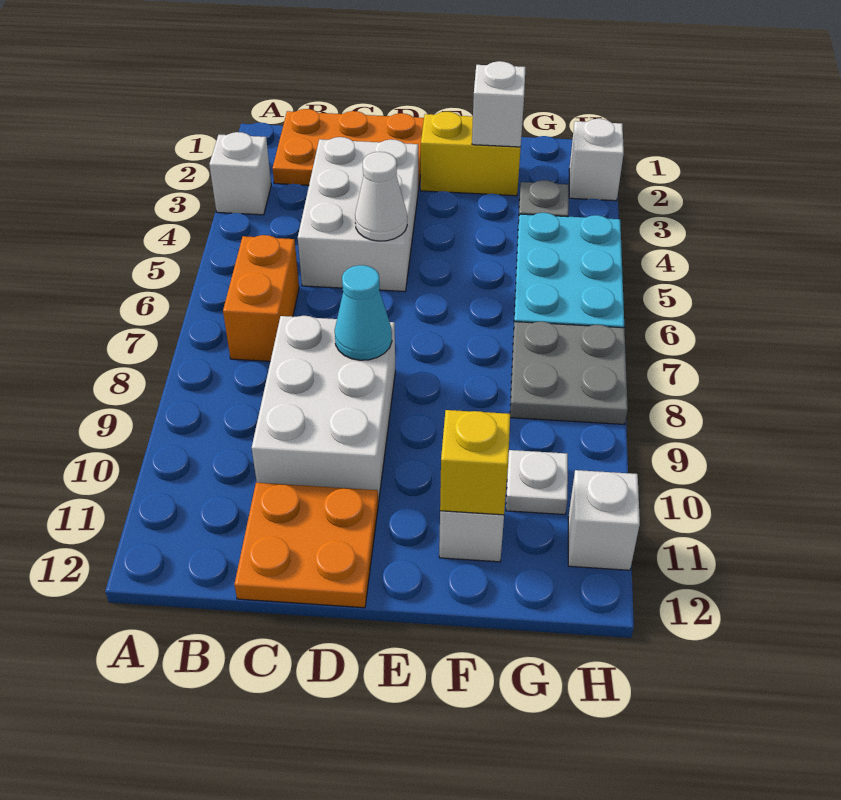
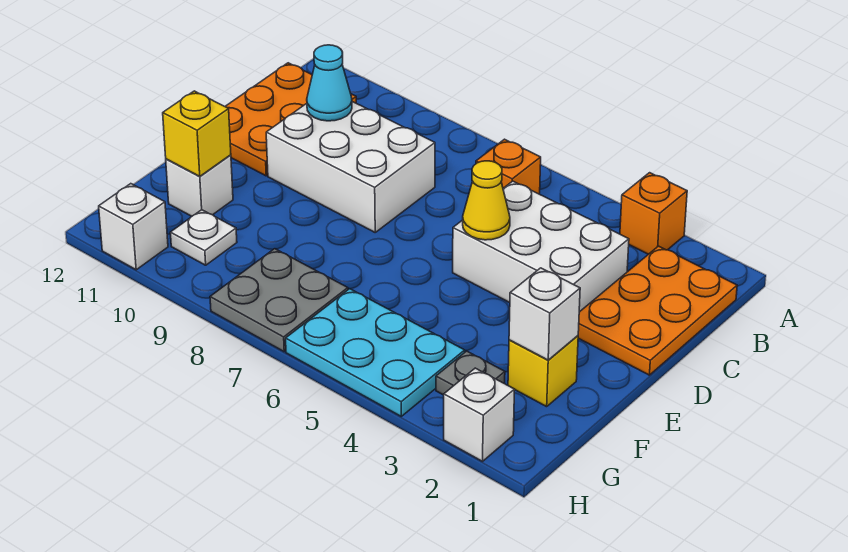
white 1x1 brick [209,132,271,215] -> orange 1x1 brick [620,173,687,254]
orange 1x2 brick [223,235,299,361] -> orange 1x1 brick [476,139,541,194]
orange 2x2 plate [234,483,378,608] -> orange 2x3 plate [225,63,356,176]
white 1x1 cone [355,152,407,241] -> yellow 1x1 cone [463,161,510,240]
cyan 1x1 cone [335,265,392,360] -> cyan 1x1 cone moved to [307,45,352,121]
yellow 1x2 brick [421,112,521,196] -> yellow 1x1 brick [508,336,578,407]

